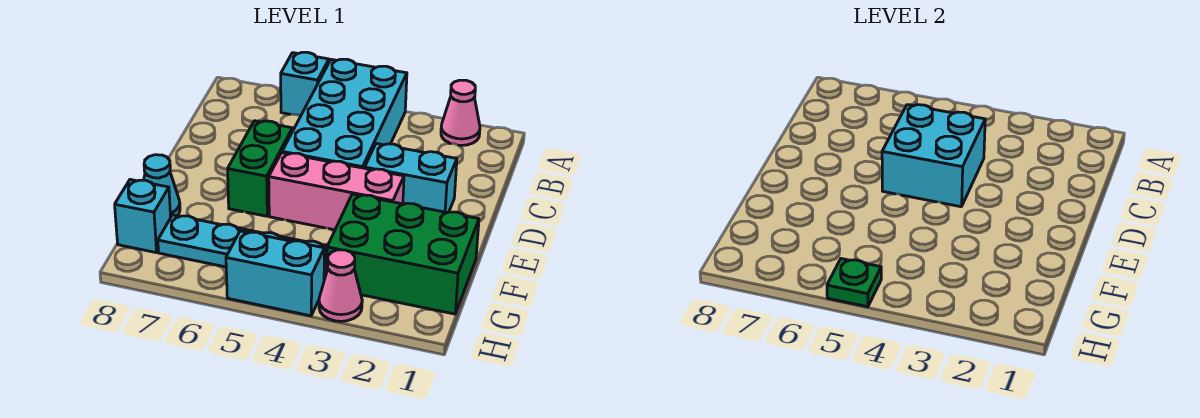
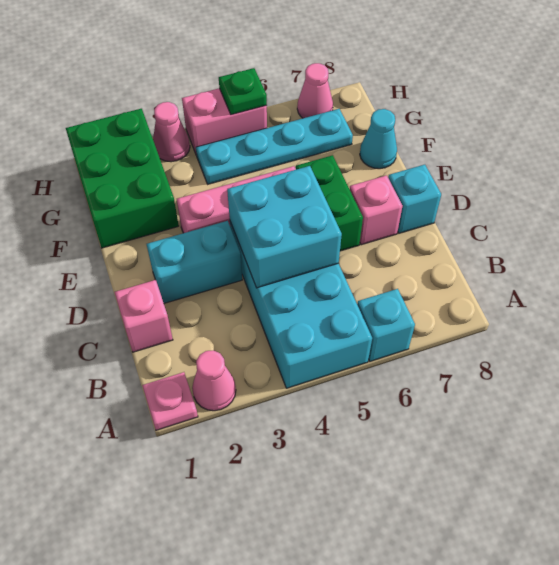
none -> pink 1x1 plate [142,372,198,430]
none -> pink 1x1 brick [114,280,173,352]
none -> pink 1x1 brick [350,175,403,245]
green 2x3 brick [327,194,479,314] -> green 2x3 brick turned to [66,109,179,248]
cyan 1x1 brick [115,180,171,253] -> cyan 1x1 brick moved to [388,165,441,233]
cyan 1x2 brick [226,231,324,316] -> pink 1x2 brick [182,88,267,154]
none -> pink 1x1 cone [297,63,333,118]

